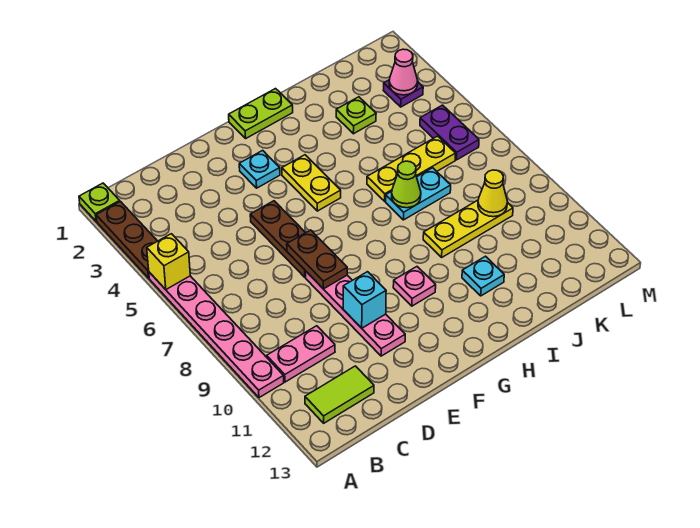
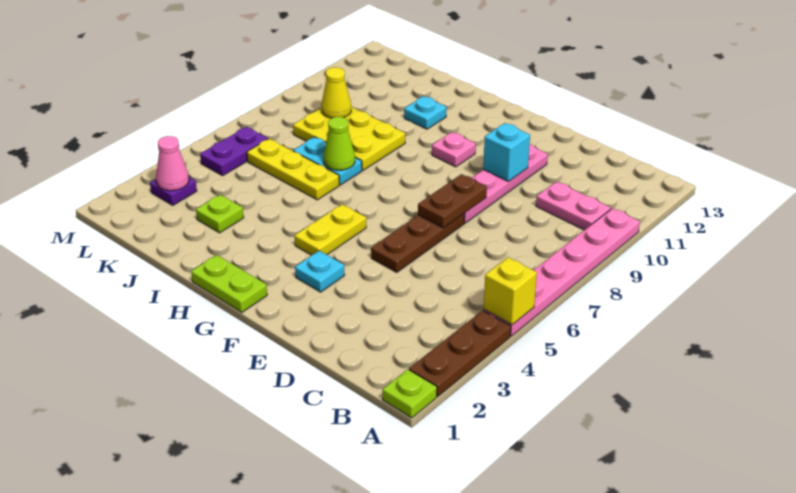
lime 1x2 tile [305,366,374,423] -> none
yellow 1x3 plate [423,200,513,257] -> yellow 2x3 plate [293,107,405,170]

